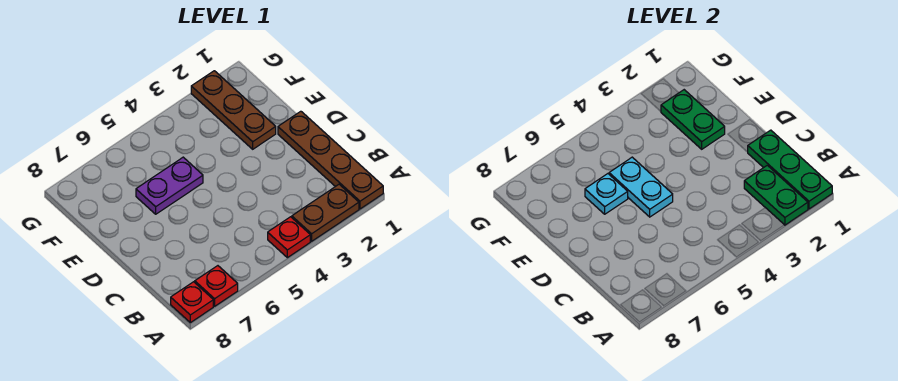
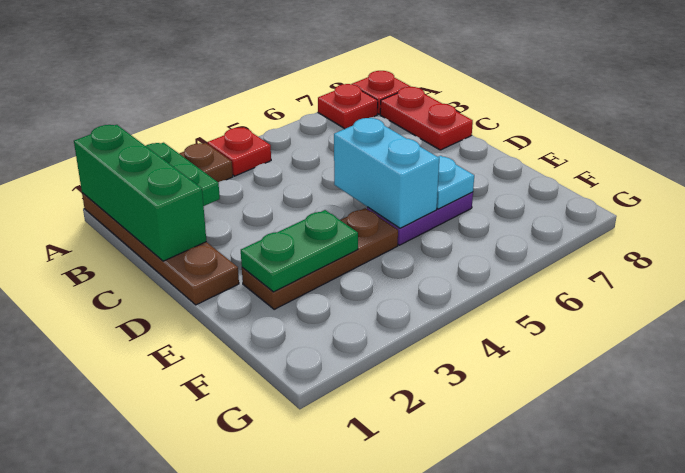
green 1x3 plate [748,130,832,209] -> green 1x3 brick [74,125,206,261]
none -> red 1x2 plate [380,87,473,150]
cyan 1x2 plate [609,157,673,217] -> cyan 1x2 brick [334,118,439,228]
brown 1x3 plate [191,71,276,149] -> brown 1x3 plate turned to [242,208,398,309]
green 1x2 plate [661,90,725,149] -> green 1x2 plate turned to [241,210,358,292]

